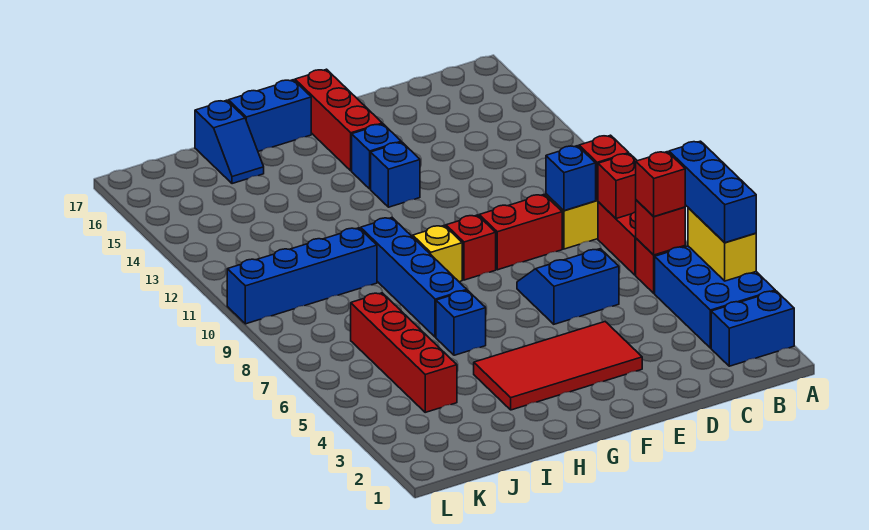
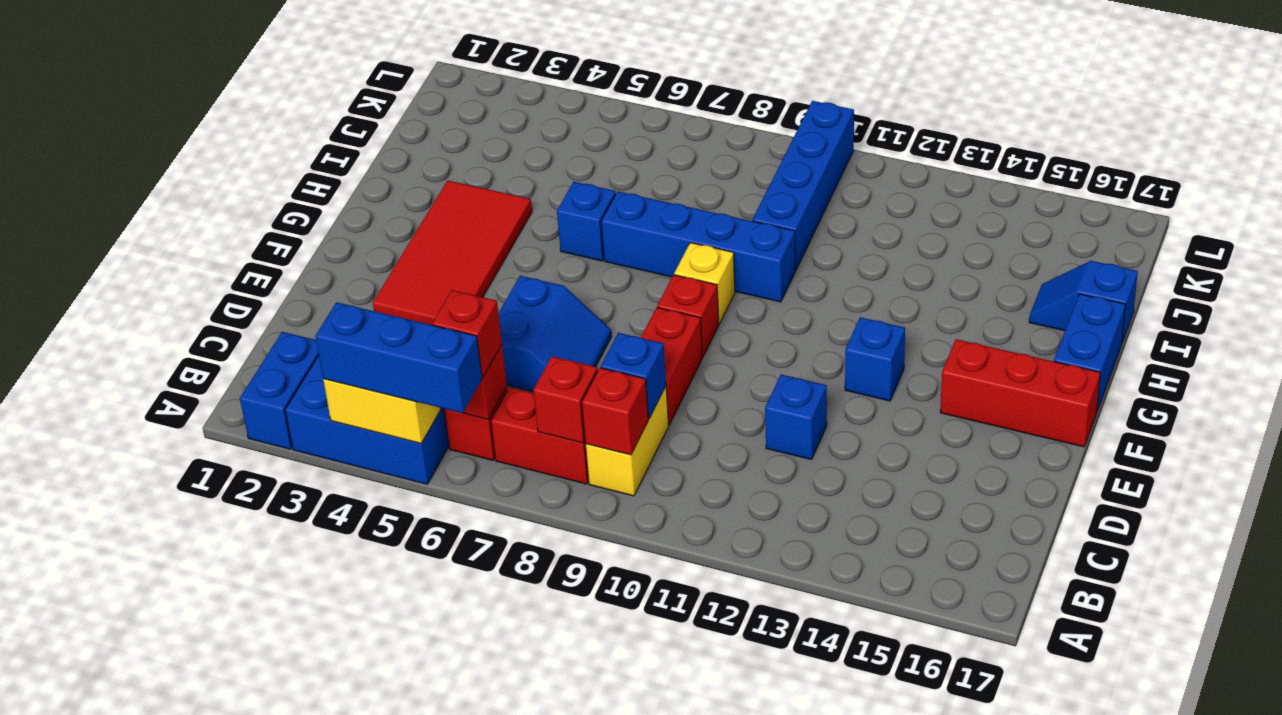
blue 1x1 brick [352,124,401,189] -> blue 1x1 brick moved to [765,374,827,460]
red 1x4 brick [351,293,457,412] -> none

